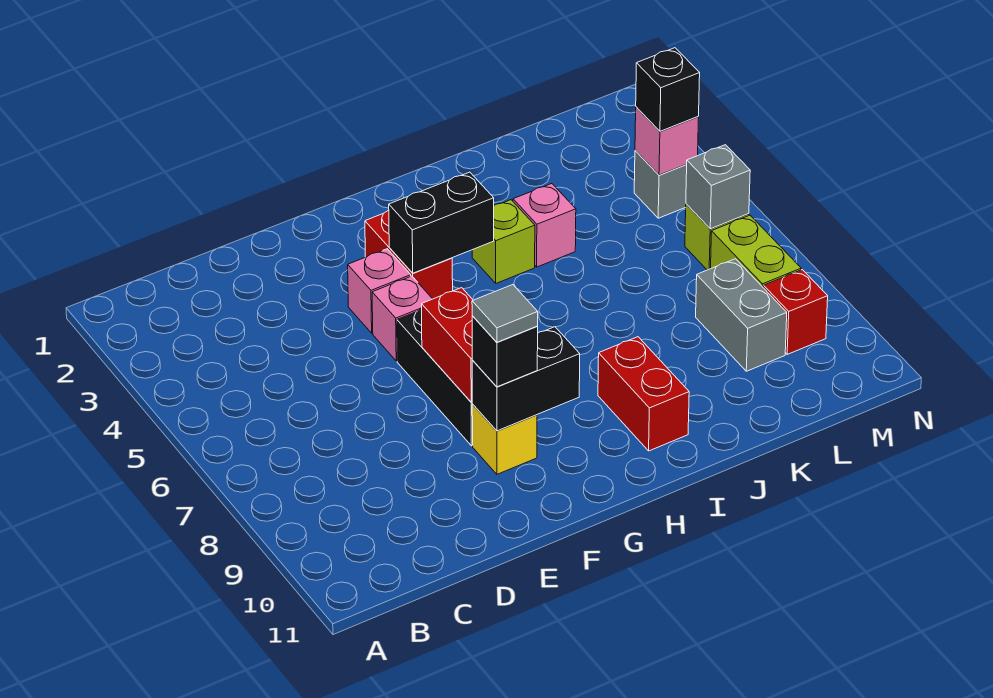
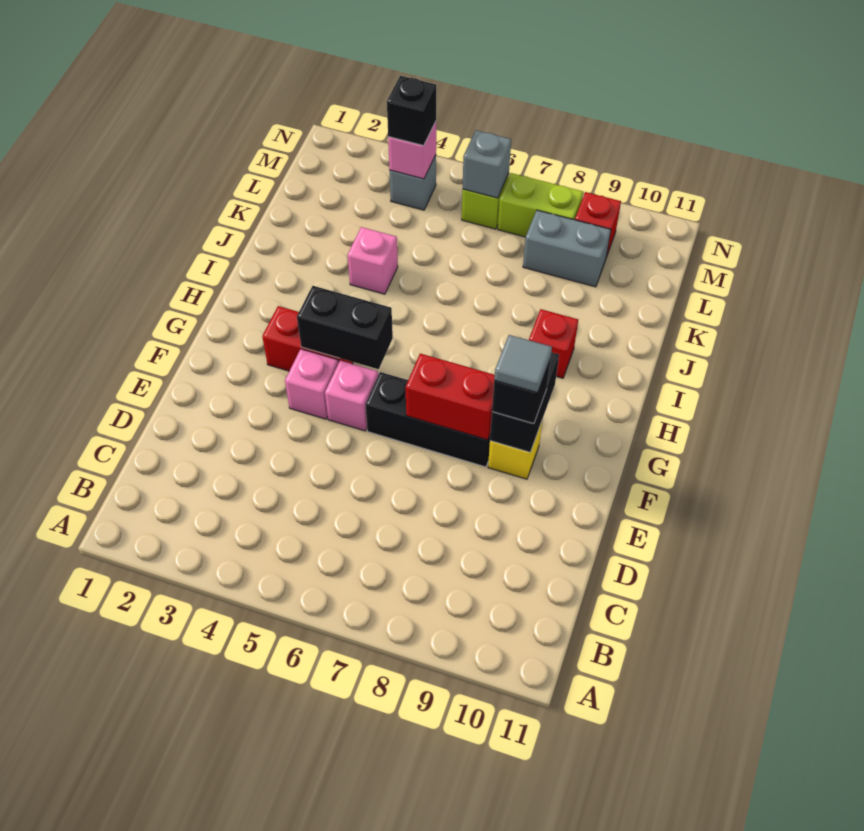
black 1x2 brick [389,172,494,273] -> black 1x2 brick turned to [297,286,393,369]
lime 1x1 brick [472,200,535,283] -> none
red 1x2 brick [598,337,689,451] -> red 1x1 brick [529,309,578,378]

